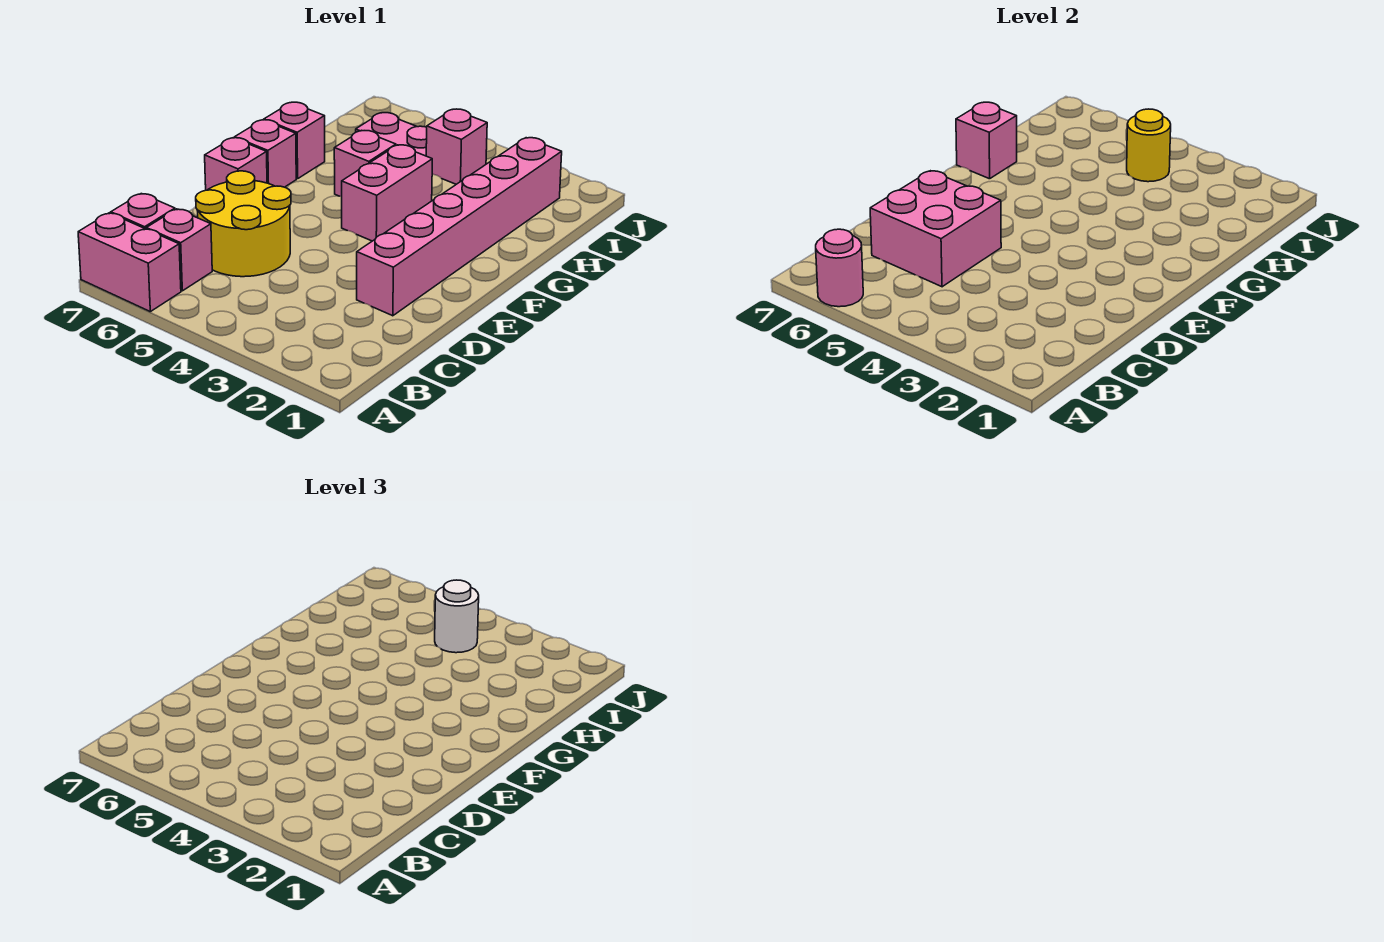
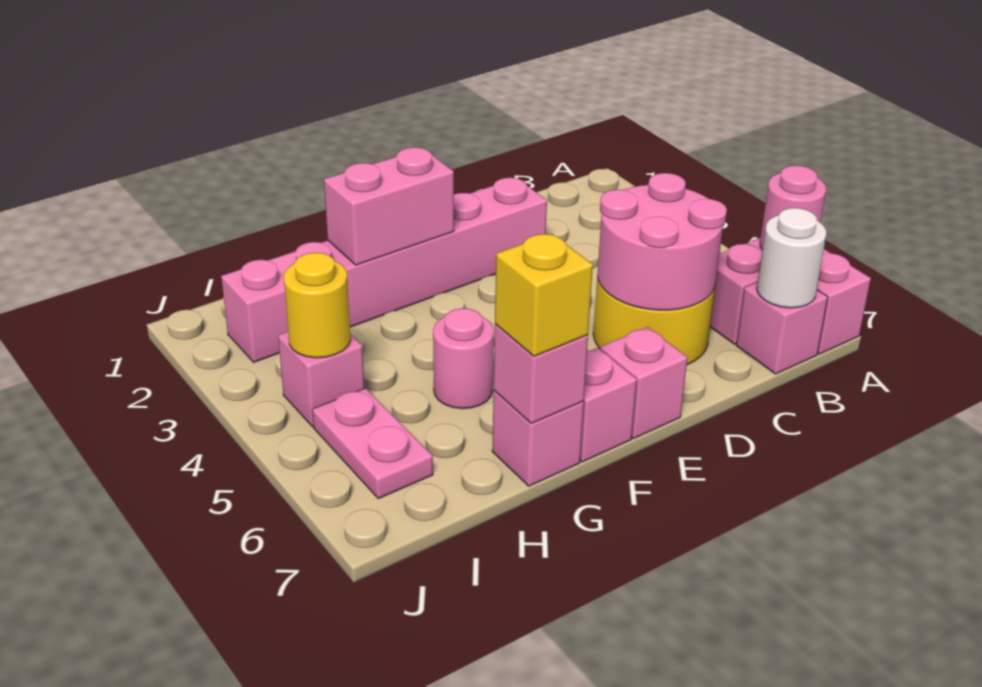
pink 2x2 brick [870,171,1001,287] -> pink 2x2 round brick [597,173,727,310]
pink 1x2 brick [342,145,432,241] -> pink 1x2 brick moved to [324,147,454,265]
pink 1x1 brick [334,131,396,197] -> pink 1x1 round brick [433,308,494,409]
none -> yellow 1x1 brick [495,234,593,356]
white 1x1 round brick [435,580,479,653] -> white 1x1 round brick moved to [757,208,826,308]

